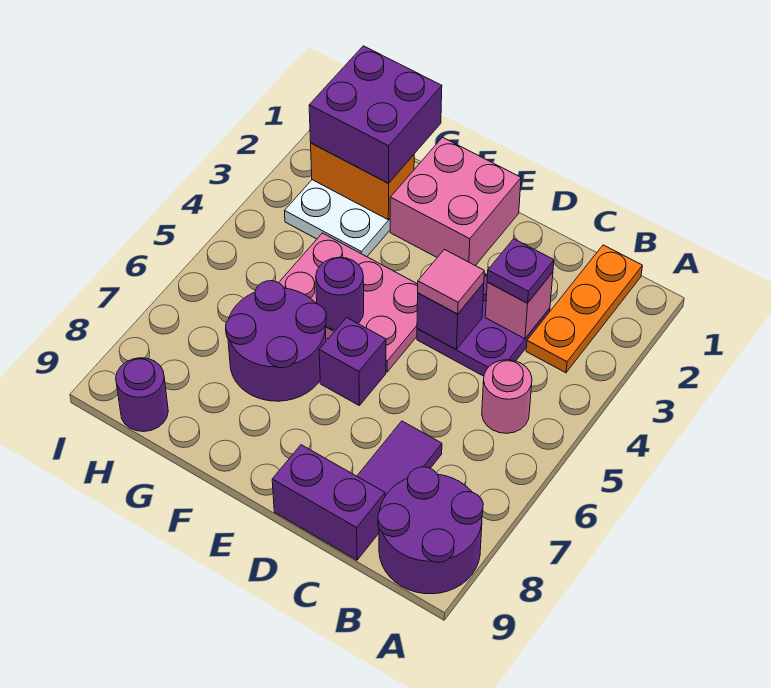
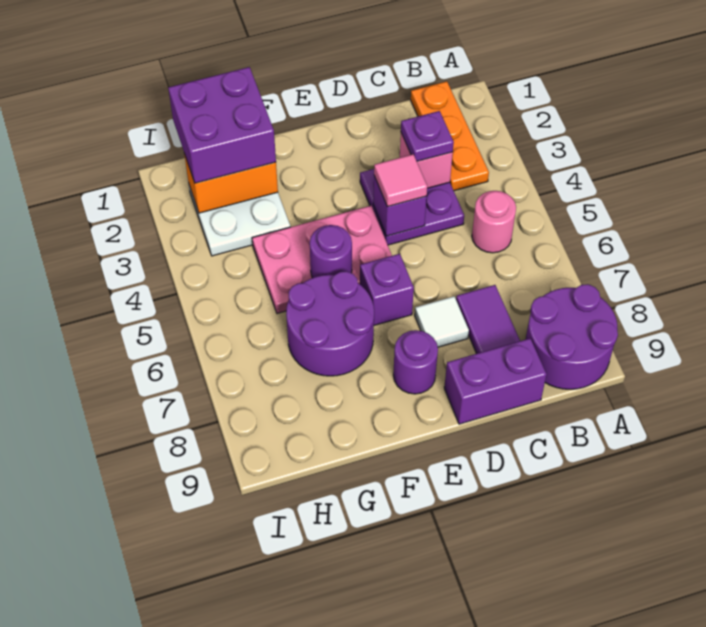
none -> white 1x1 tile [415,296,469,347]
pink 2x2 brick [390,137,521,266] -> none
purple 1x1 round brick [116,358,168,432] -> purple 1x1 round brick moved to [393,330,438,394]

